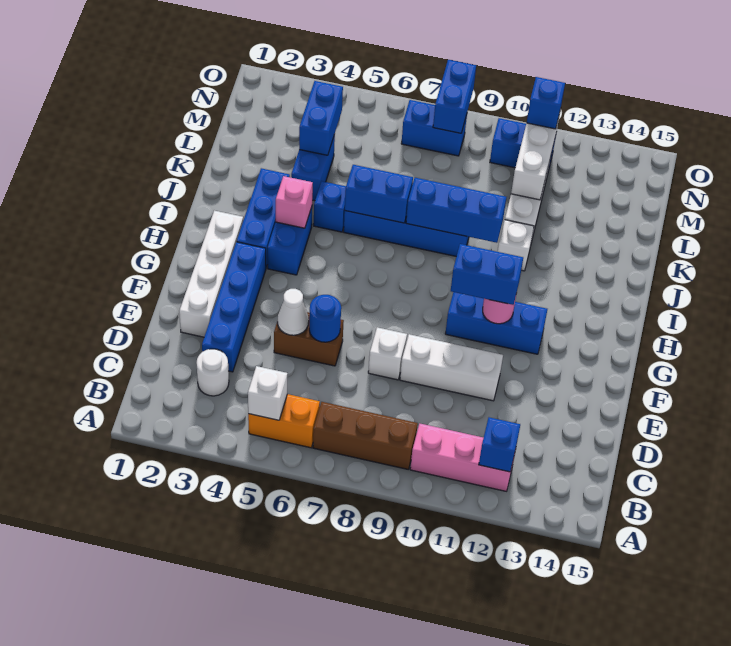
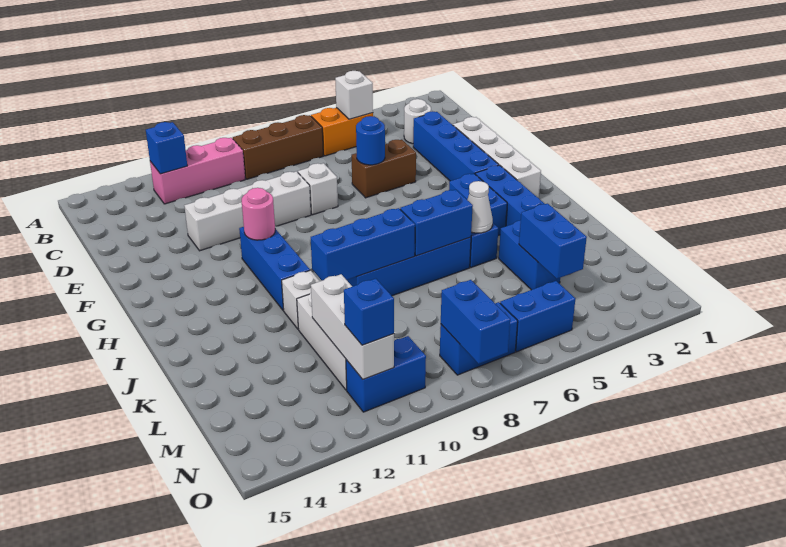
white 1x1 cone [278,289,309,335] -> white 1x1 cone moved to [468,181,493,233]
white 1x3 brick [400,334,503,401] -> white 1x4 brick [184,171,311,251]
blue 1x3 brick [445,292,547,354] -> blue 1x3 brick turned to [239,227,310,310]
blue 1x2 brick [451,244,523,305] -> blue 1x2 brick moved to [500,281,575,352]
pink 1x1 brick [276,176,313,228] -> none

